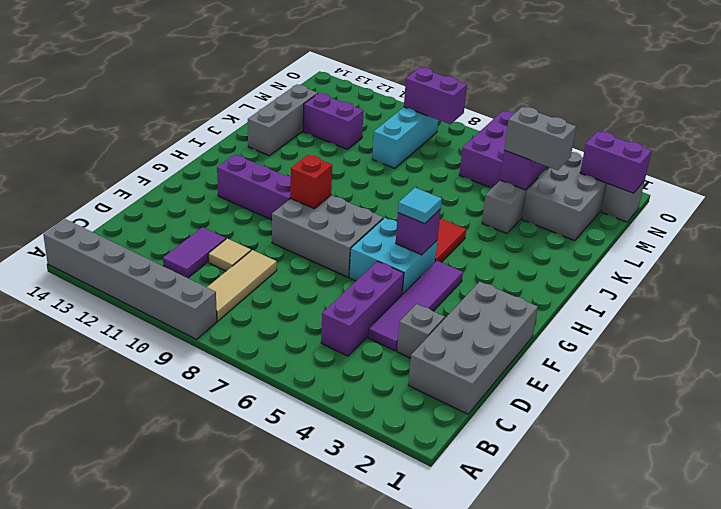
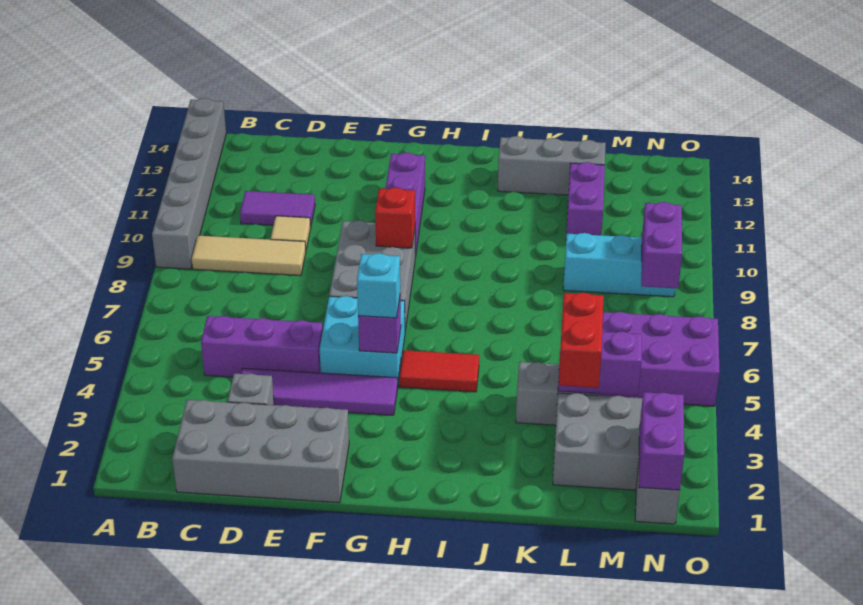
cyan 1x1 tile [398,188,442,224] -> cyan 1x1 brick [357,253,400,318]
grey 1x2 brick [504,107,576,170] -> red 1x2 brick [558,293,603,388]

